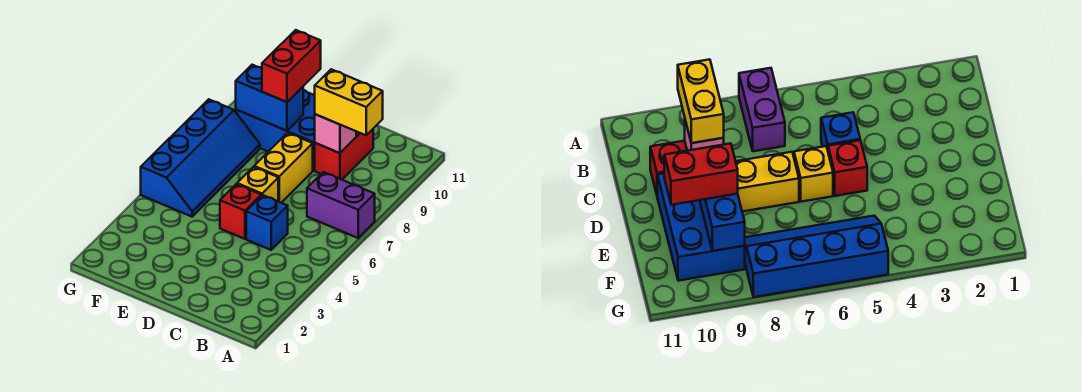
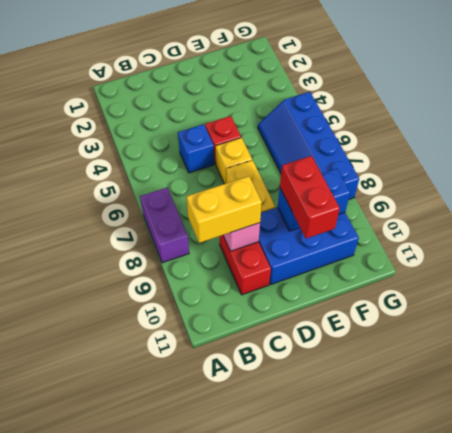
purple 1x2 brick [307,172,375,238] -> purple 1x2 brick turned to [140,188,189,263]

